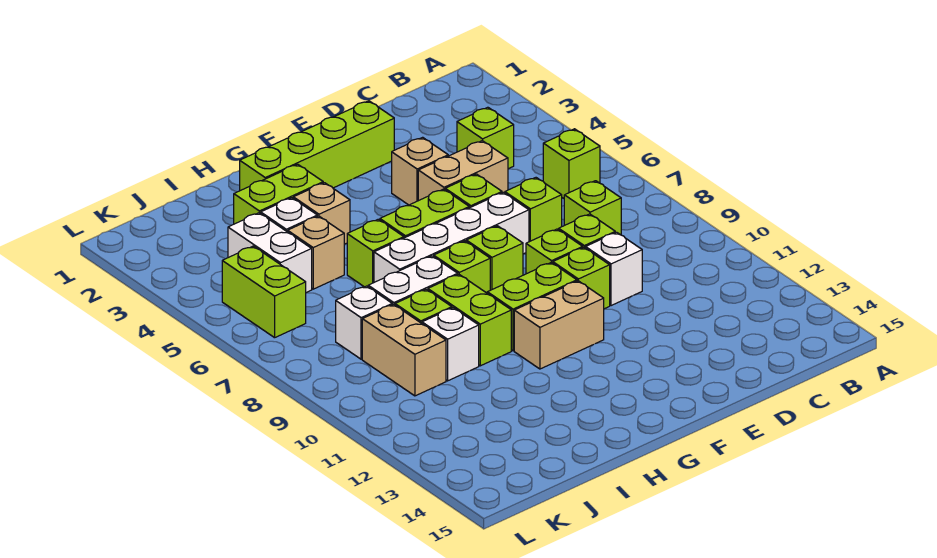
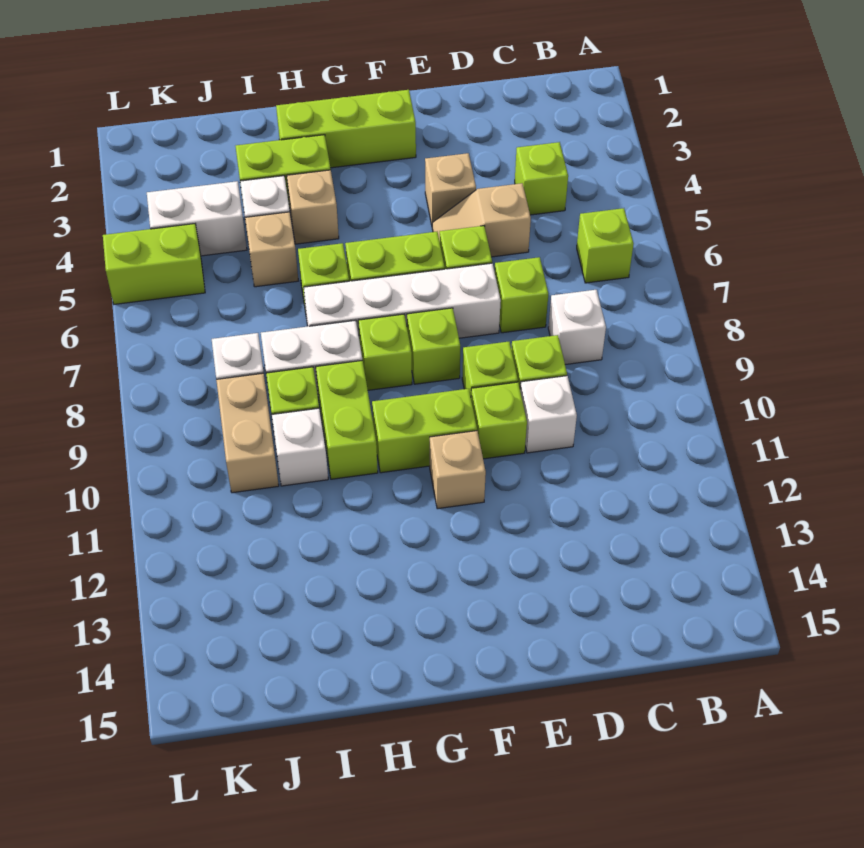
lime 1x1 brick [564,181,621,235] -> white 1x1 brick [548,290,606,365]
tan 1x2 brick [418,141,508,201] -> tan 1x2 slope [432,183,531,257]
lime 1x4 brick [240,101,394,191] -> lime 1x3 brick [276,90,416,168]
tan 1x2 brick [514,281,604,369] -> tan 1x1 brick [430,431,486,509]
white 1x2 brick [228,213,312,292] -> white 1x2 brick turned to [147,181,247,256]
lime 1x2 brick [222,246,306,338] -> lime 1x2 brick turned to [103,224,205,304]

